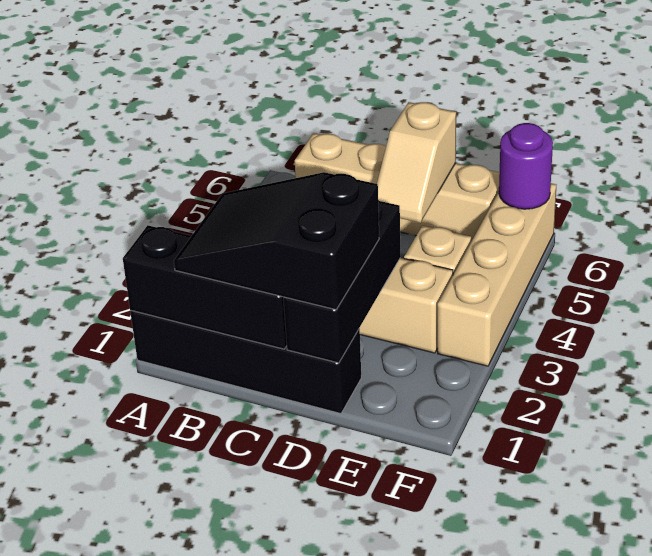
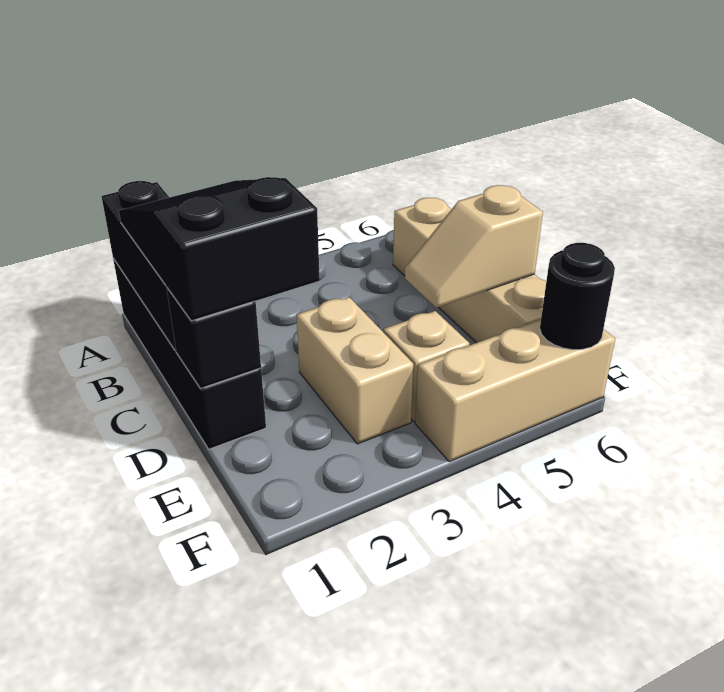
black 1x3 brick [283,200,401,363] -> black 1x1 brick [166,287,261,389]
tan 1x4 brick [438,183,556,366] -> tan 1x3 brick [415,319,615,462]
purple 1x1 round brick [499,123,553,209] -> black 1x1 round brick [540,243,615,350]

